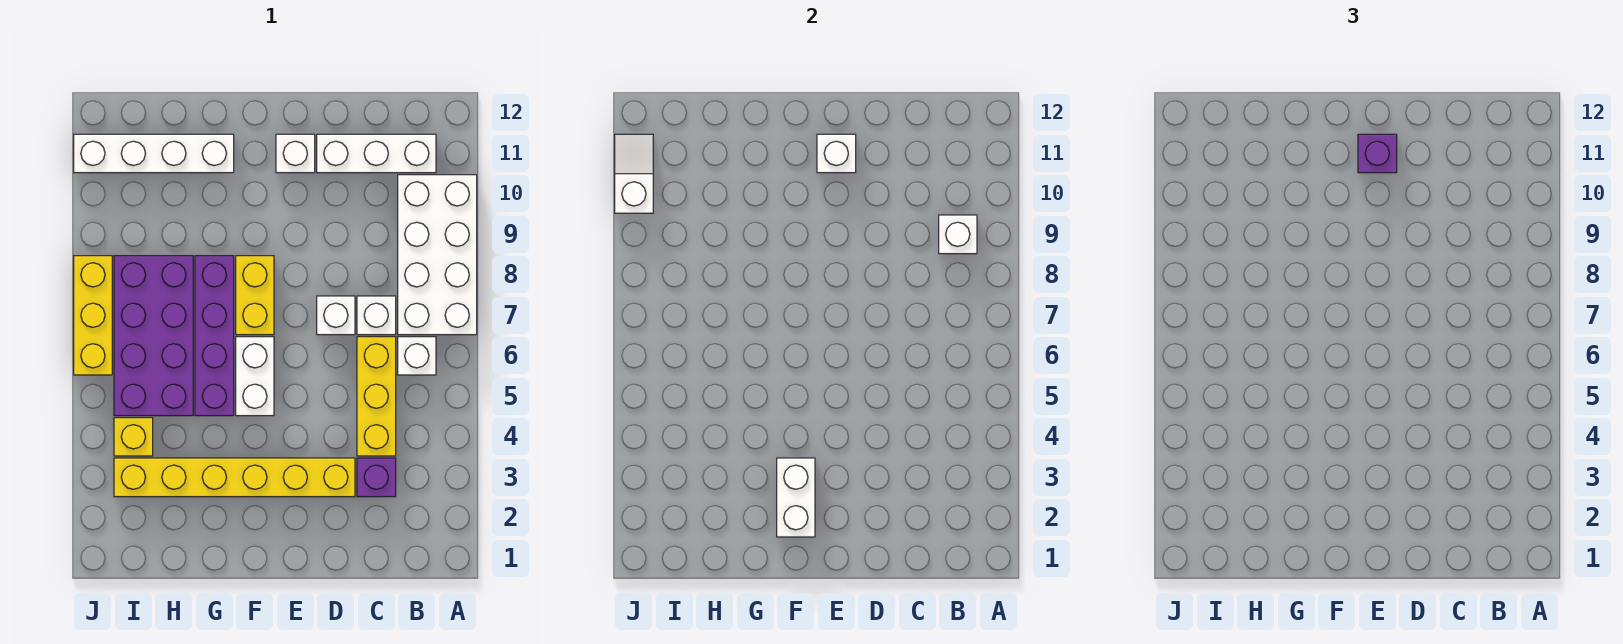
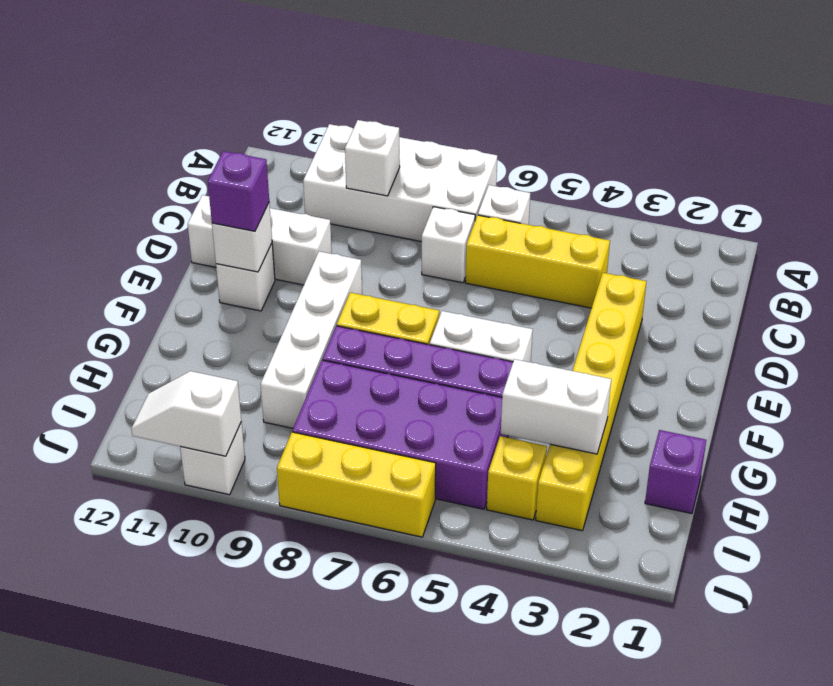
white 1x3 brick [317,134,436,173] -> white 1x3 brick turned to [188,195,332,285]
purple 1x1 brick [357,458,396,497] -> purple 1x1 brick moved to [645,430,706,514]
white 1x1 brick [317,296,355,335] -> white 1x1 brick moved to [180,422,245,495]
white 1x2 brick [777,458,815,537] -> white 1x2 brick moved to [501,359,611,454]
white 1x4 brick [74,134,234,173] -> white 1x4 brick moved to [261,252,362,428]

